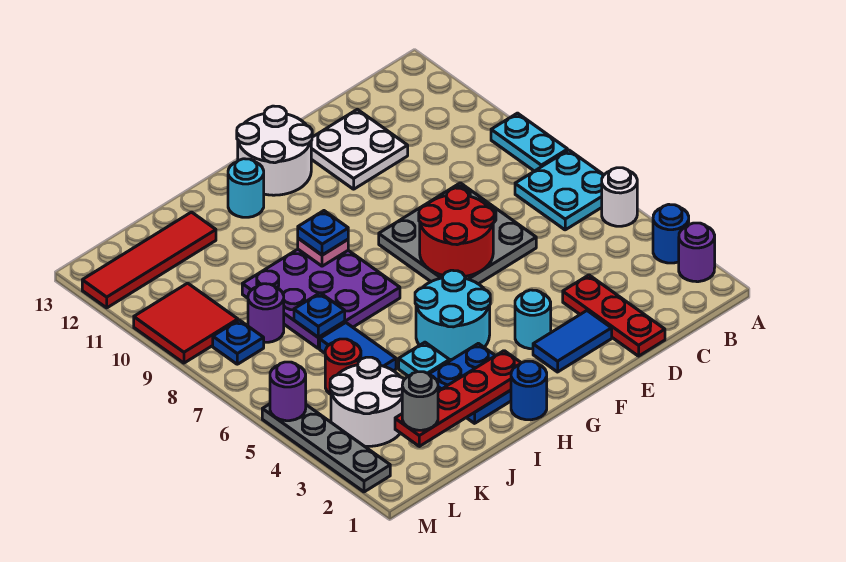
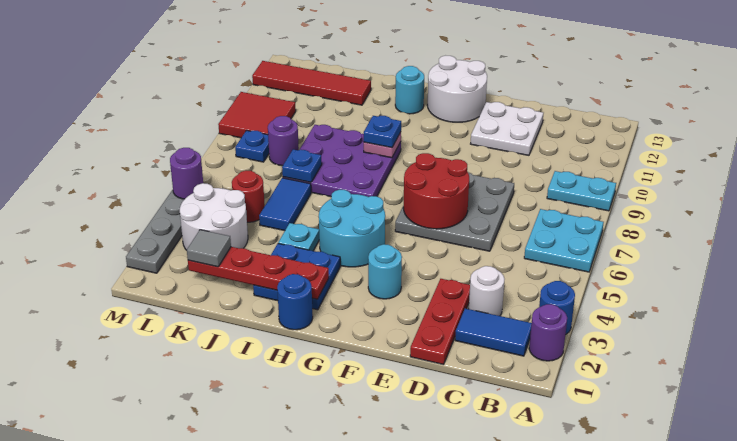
white 1x1 round brick [602,168,637,226] -> white 1x1 round brick moved to [469,266,504,316]
cyan 1x2 plate [491,113,568,171] -> cyan 1x2 plate turned to [547,171,616,211]
blue 1x2 tile [533,311,612,372] -> blue 1x2 tile moved to [455,308,532,356]
grey 1x1 round brick [402,372,438,430] -> grey 1x1 tile [187,230,231,267]

